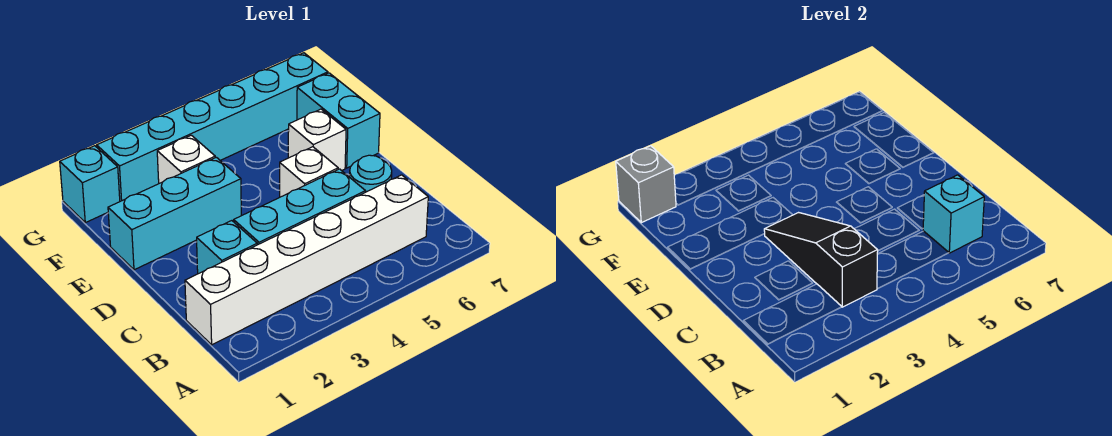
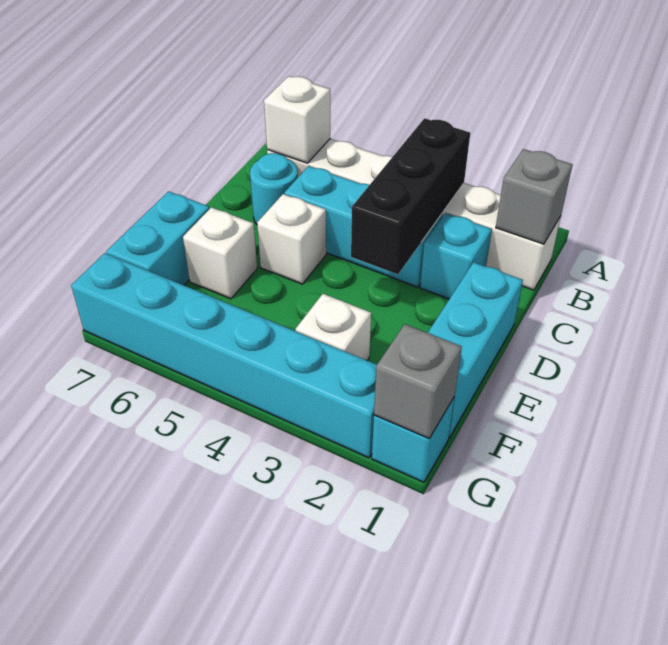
none -> grey 1x1 brick [496,149,573,244]
black 1x3 slope [764,213,878,307] -> black 1x3 brick [351,118,470,274]
cyan 1x1 brick [923,175,984,253] -> white 1x1 brick [264,76,330,163]
cyan 1x3 brick [108,157,241,270] -> cyan 1x3 brick turned to [428,262,523,438]

